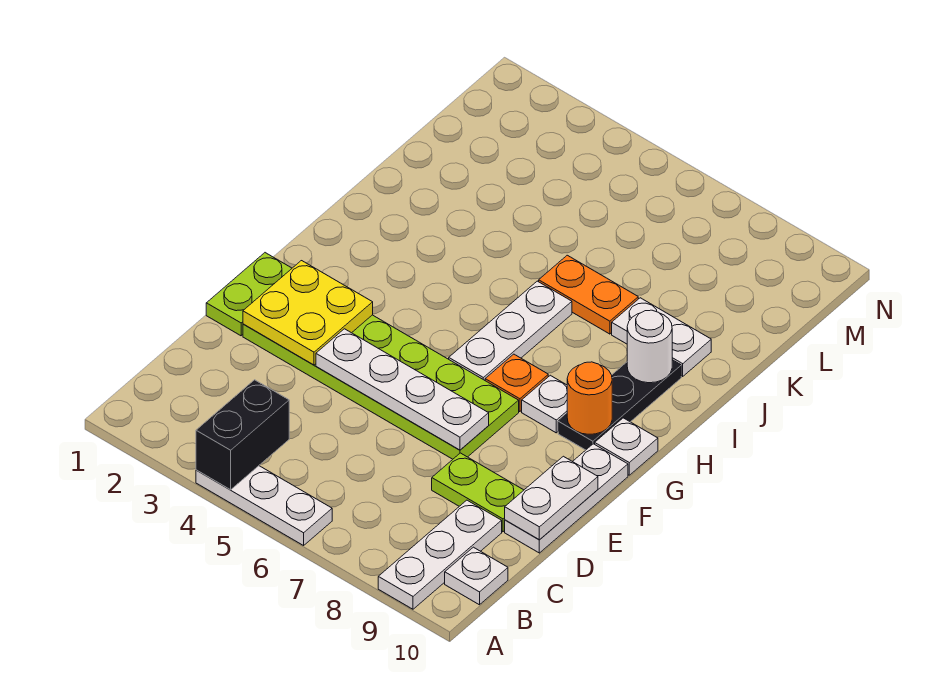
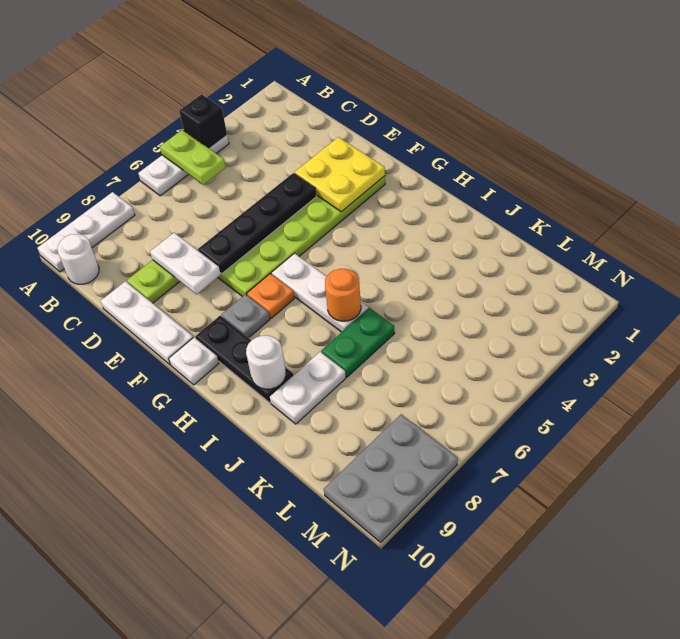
black 1x2 brick [196,380,289,490] -> black 1x1 brick [179,94,227,149]
white 1x3 plate [378,500,502,609] -> white 1x3 plate turned to [38,192,135,272]
white 1x1 plate [445,547,508,605] -> white 1x1 round brick [57,234,99,284]
white 1x2 plate [505,456,598,540] -> white 1x2 plate moved to [150,233,221,294]
lime 1x2 plate [206,253,292,336] -> lime 1x2 plate moved to [160,130,226,185]
white 1x4 plate [316,329,489,450] -> black 1x4 plate [198,173,316,274]
white 1x1 plate [522,375,567,433] -> grey 1x1 plate [221,294,270,338]
orange 1x1 round brick [567,362,612,434] -> orange 1x1 round brick moved to [325,269,361,321]
orange 1x2 plate [539,255,638,334] -> green 1x2 plate [321,308,395,377]
none -> grey 2x3 plate [324,414,458,542]

